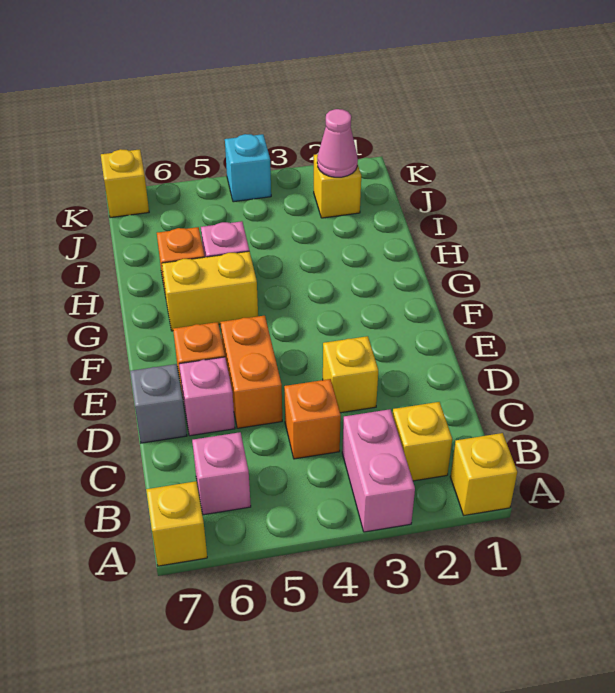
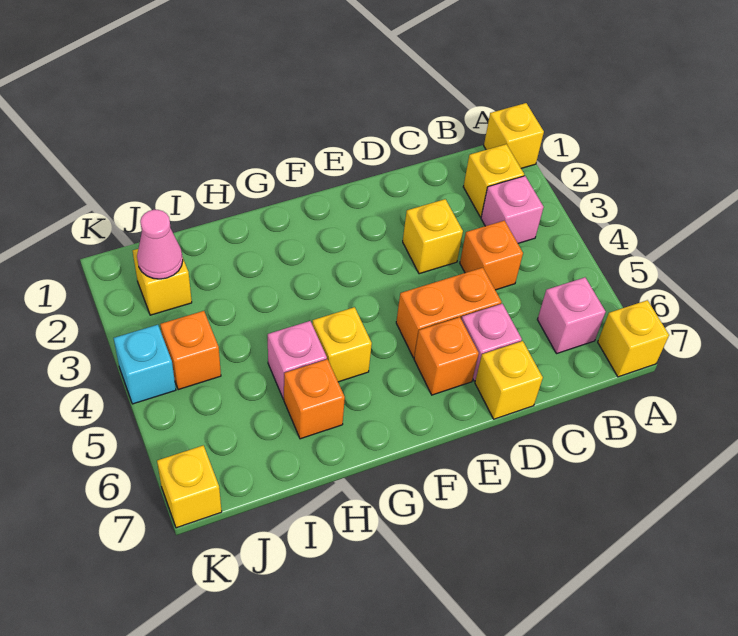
pink 1x2 brick [342,409,415,532] -> pink 1x1 brick [481,176,544,243]
grey 1x1 brick [130,364,187,443] -> yellow 1x1 brick [475,341,543,419]
yellow 1x2 brick [162,251,258,331] -> yellow 1x1 brick [312,307,372,382]
none -> orange 1x1 brick [160,311,221,390]

